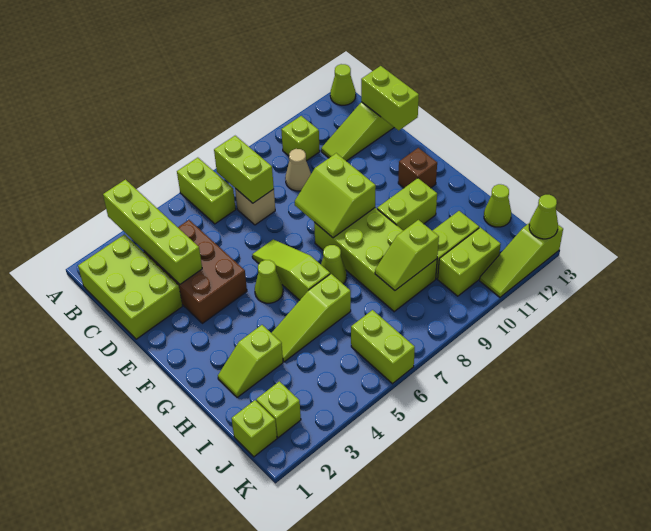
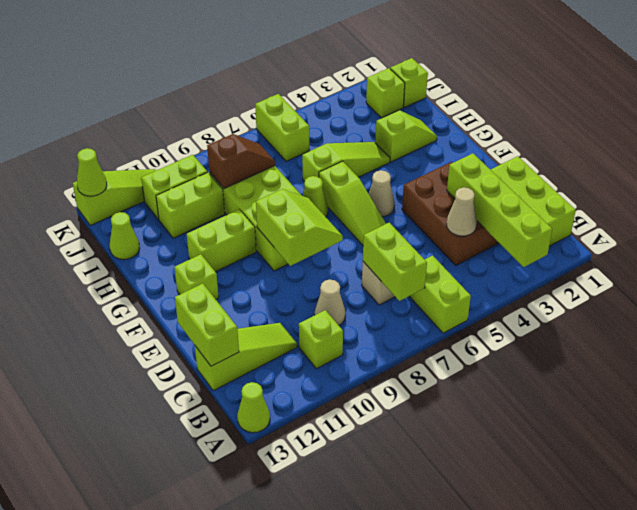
none -> tan 1x1 cone [446,187,477,236]
lime 1x1 cone [255,260,283,303] -> tan 1x1 cone [369,170,395,217]
brown 1x1 brick [398,148,437,188] -> lime 1x1 brick [174,254,219,299]
lime 1x2 slope [375,220,439,290] -> brown 1x2 slope [207,134,275,189]

